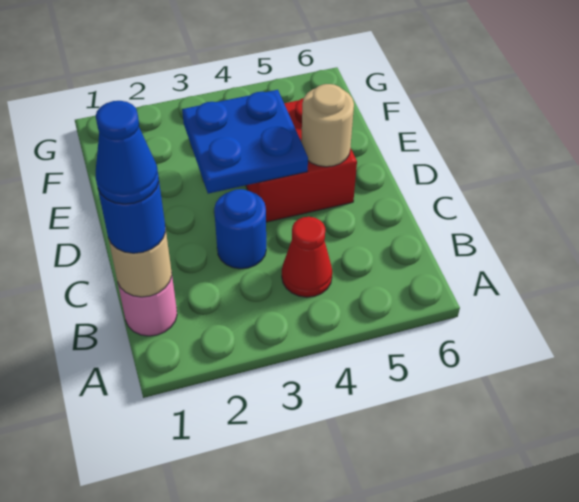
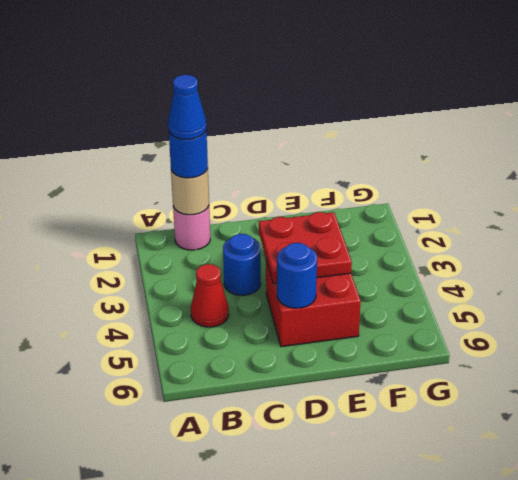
blue 2x2 plate [182,90,308,194] -> red 2x2 plate [259,212,352,283]
tan 1x1 round brick [301,84,354,167] -> blue 1x1 round brick [277,243,317,308]

